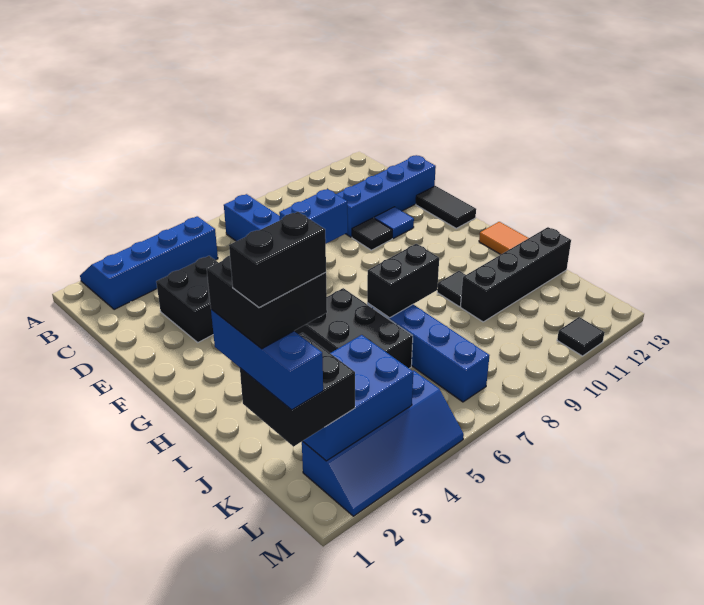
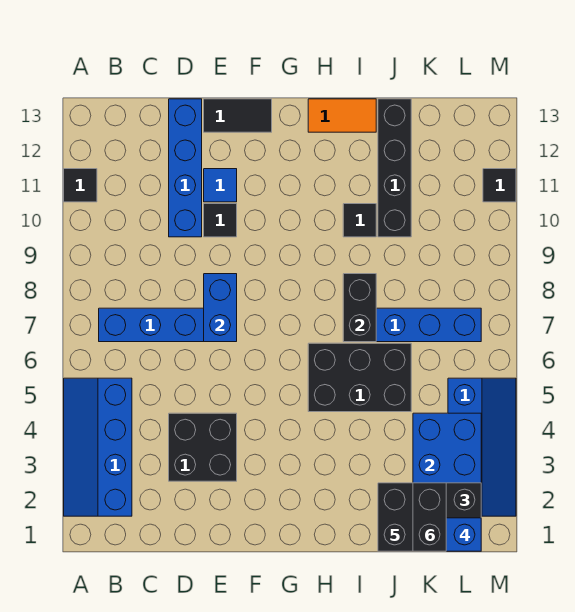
none -> black 1x1 tile [64,169,97,202]

